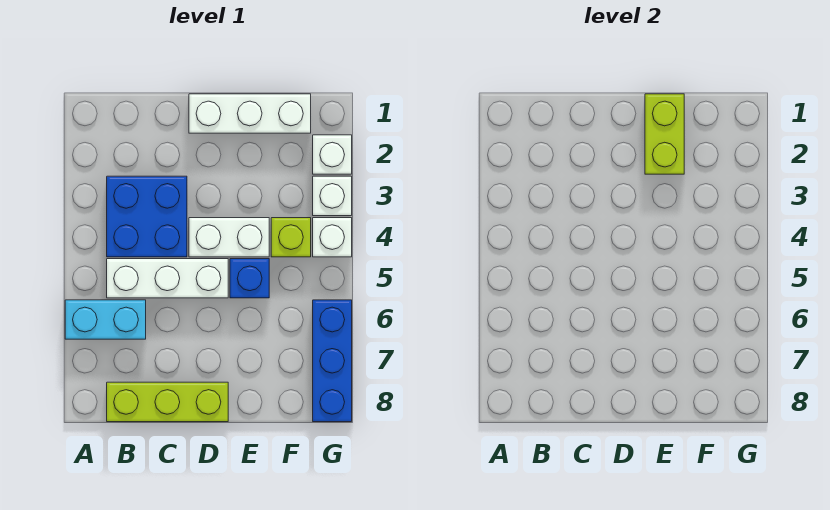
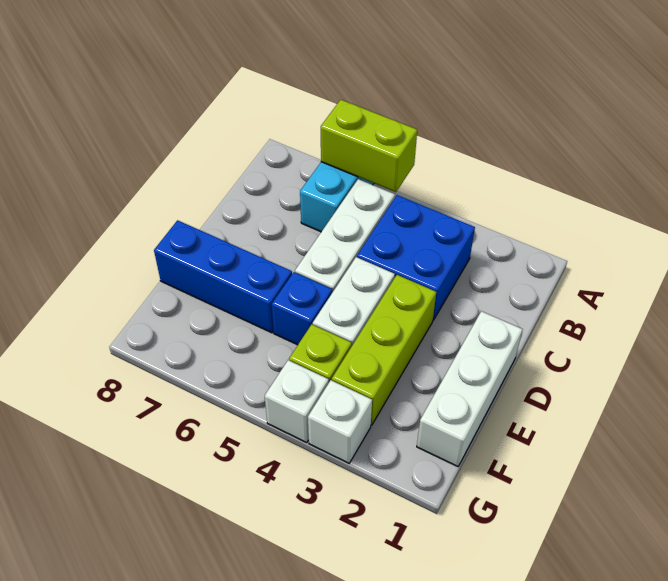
lime 1x3 brick [107,382,228,422] -> lime 1x3 brick moved to [332,275,436,425]
lime 1x2 brick [645,94,684,174] -> lime 1x2 brick moved to [321,100,417,192]
white 1x1 brick [313,135,352,174] -> none
blue 1x3 brick [313,300,352,422] -> blue 1x3 brick moved to [154,220,292,333]

